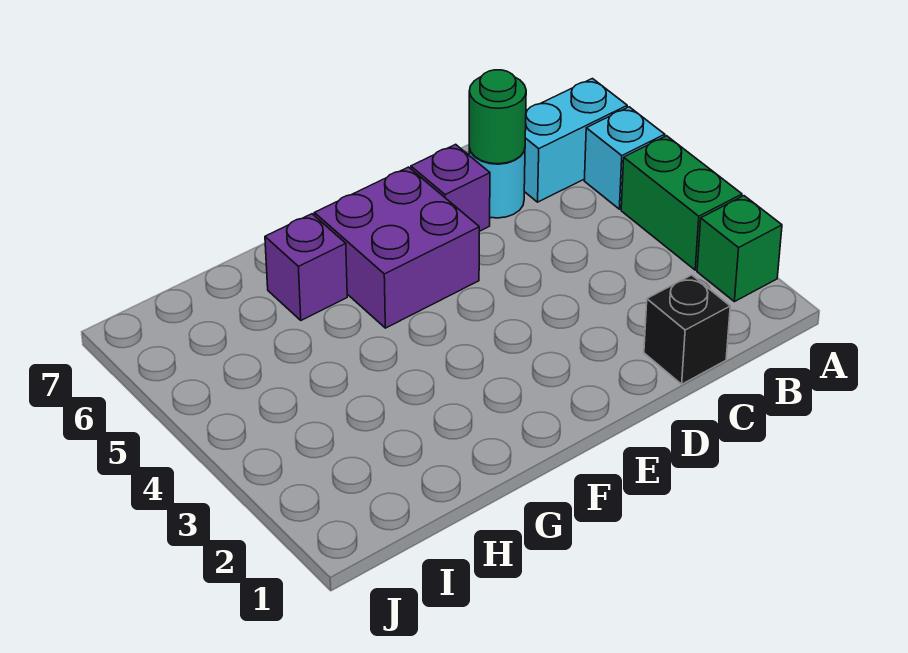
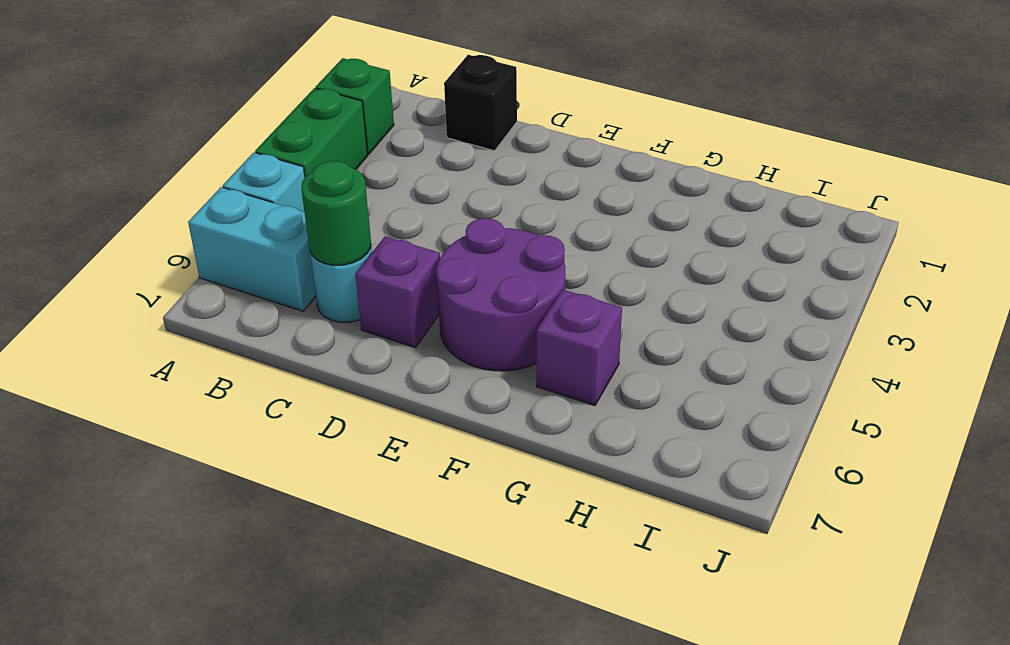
purple 2x2 brick [314,167,479,328] -> purple 2x2 round brick [436,218,566,371]

